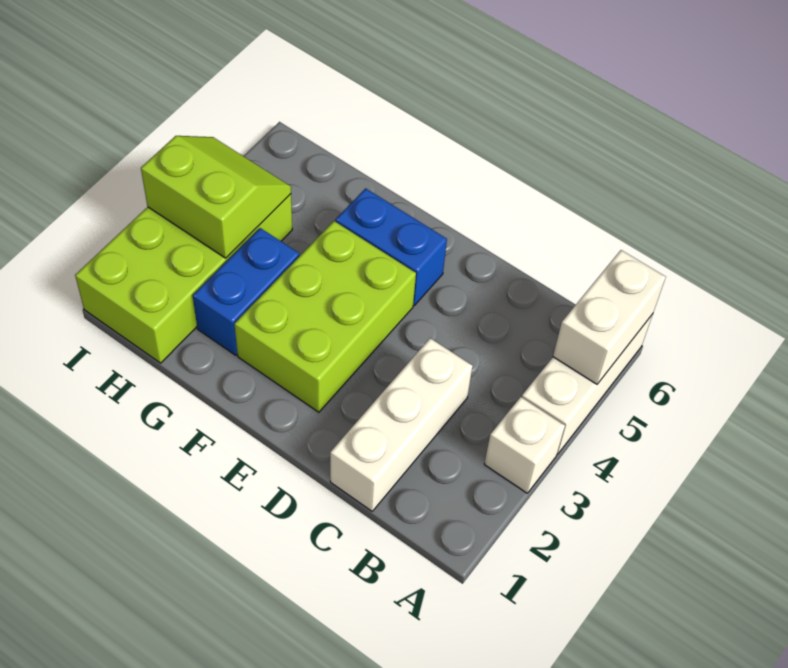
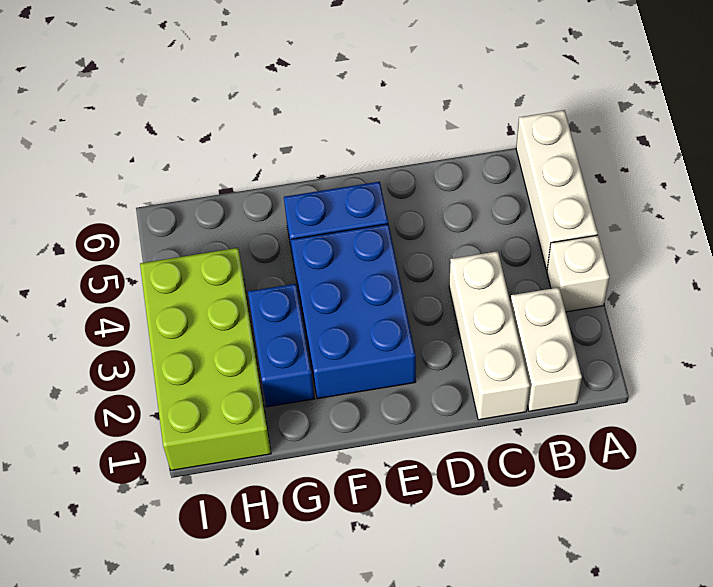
white 1x2 brick [553,250,666,384] -> white 1x2 brick moved to [510,287,582,411]
lime 2x3 brick [234,221,416,412] -> blue 2x3 brick [291,224,416,399]
lime 2x2 slope [141,136,291,258] -> none

